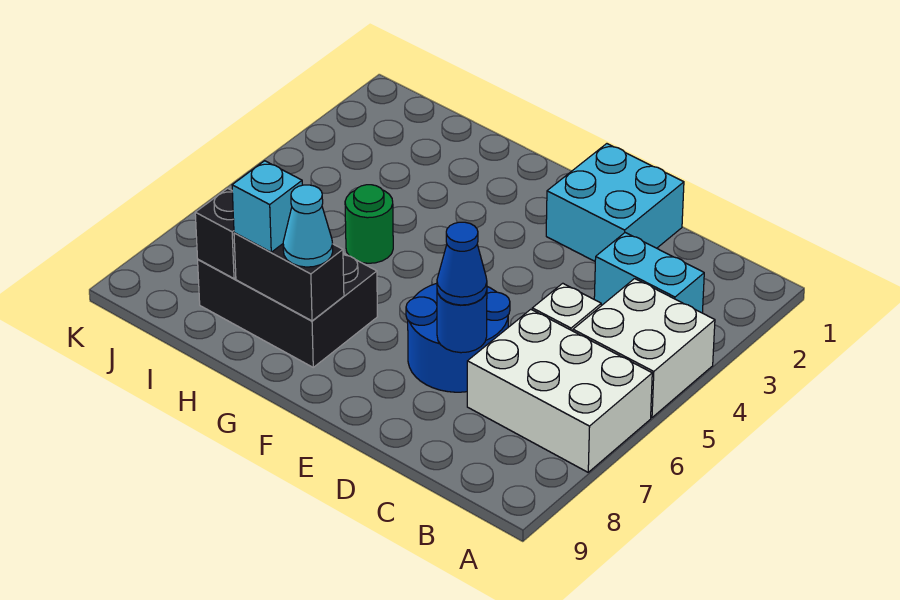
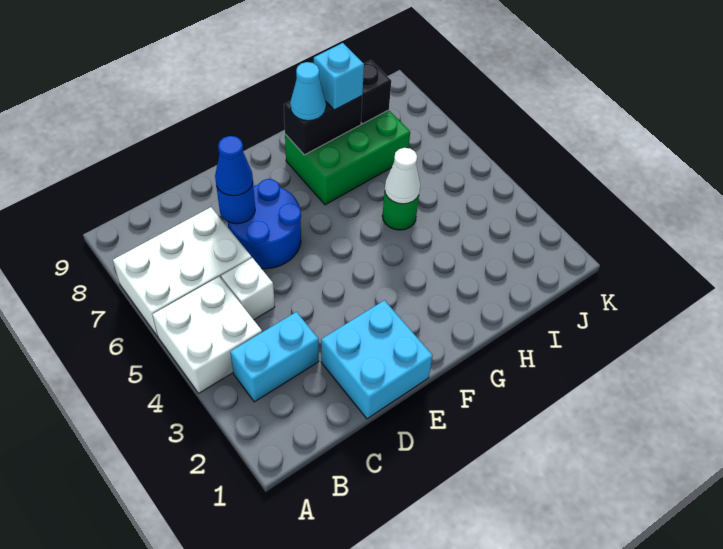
black 2x3 brick [198,253,378,367] -> green 2x3 brick [285,110,410,205]
none -> white 1x1 cone [385,148,420,204]

